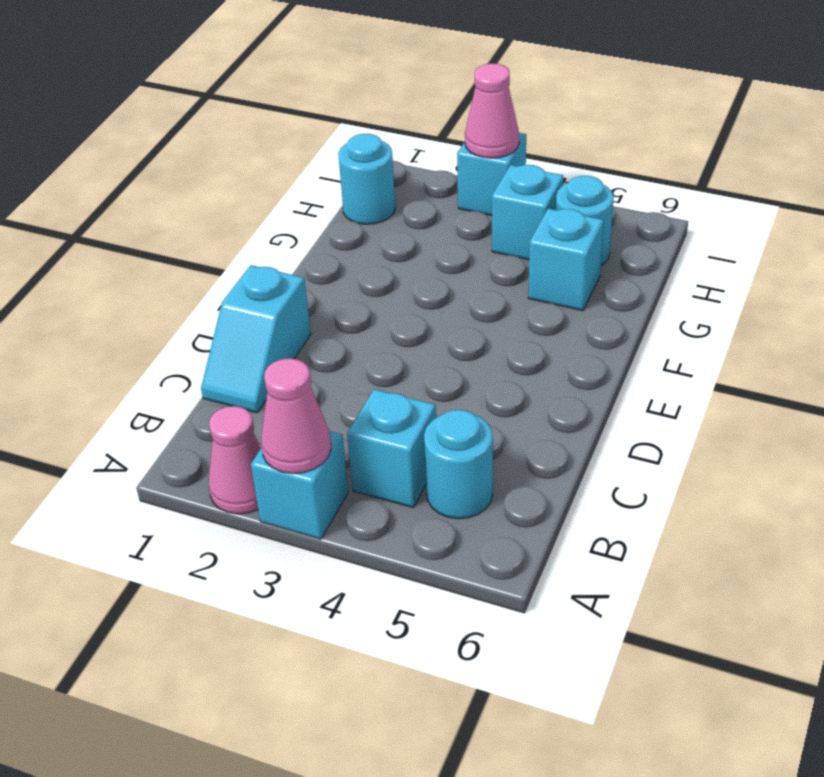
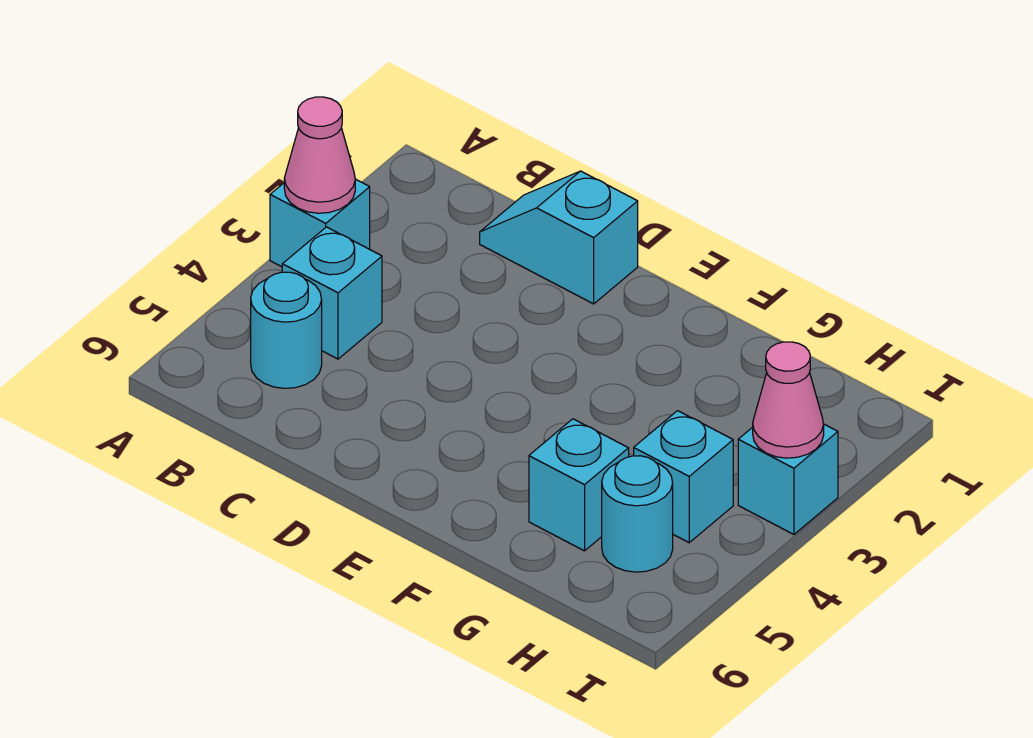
pink 1x1 cone [209,406,261,514] -> none
cyan 1x1 round brick [338,134,395,224] -> none

